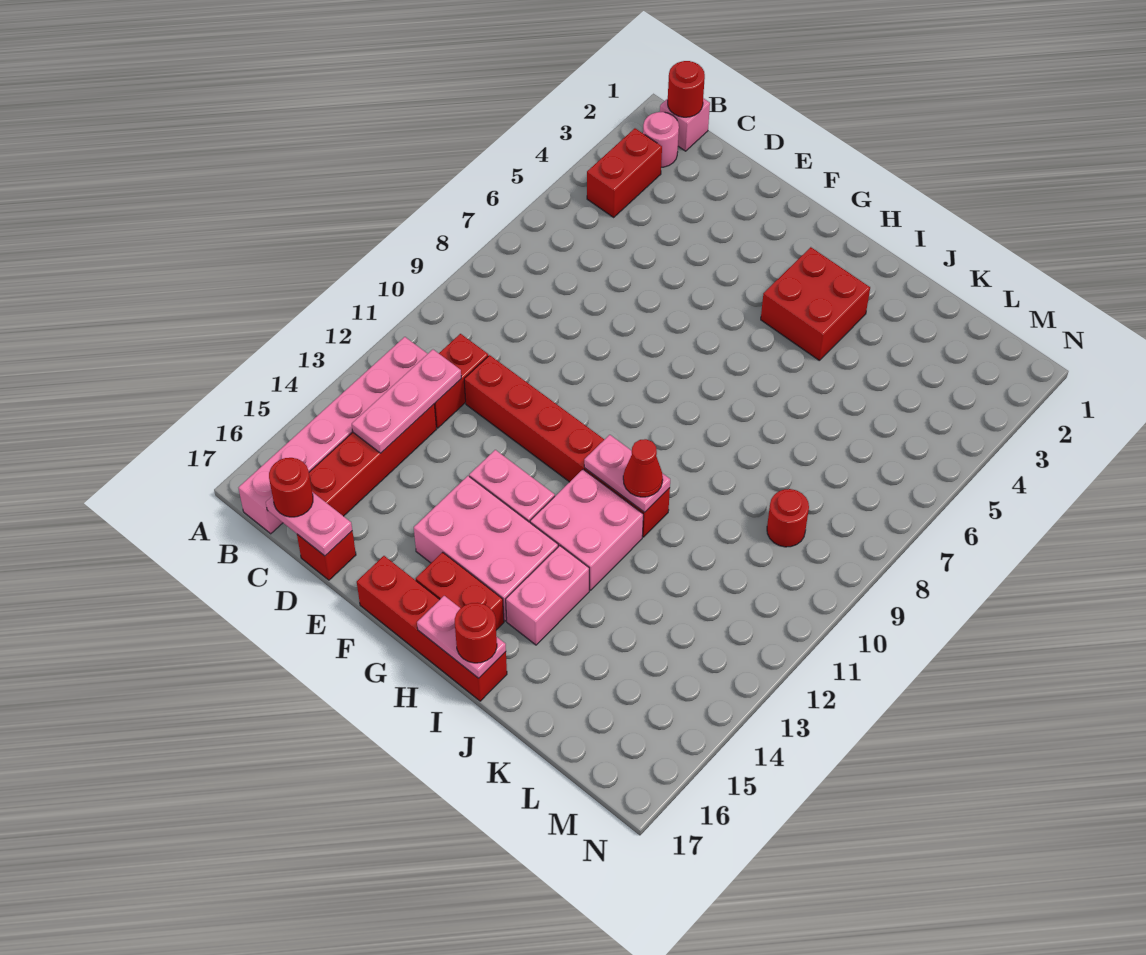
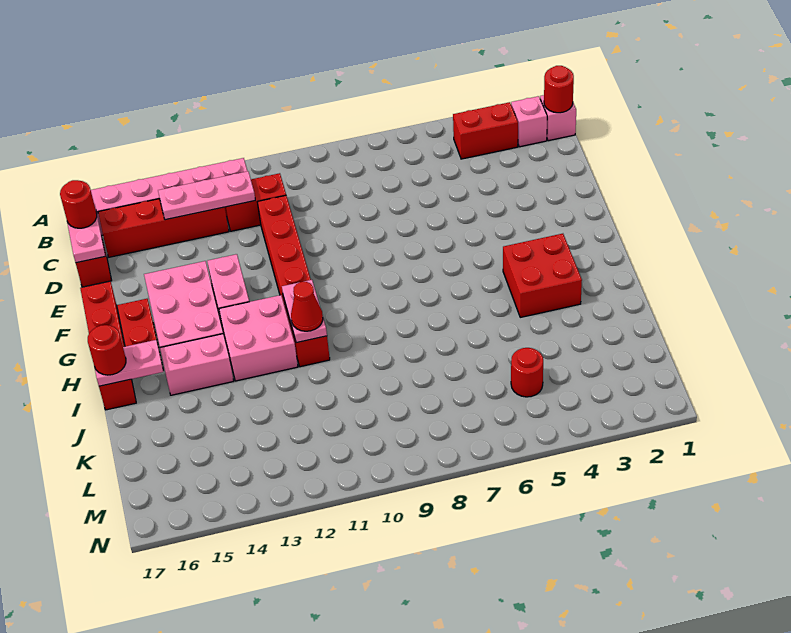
pink 1x1 round brick [643,112,679,167] -> pink 1x1 brick [511,96,547,147]
pink 1x2 plate [417,596,506,678] -> pink 1x2 plate turned to [95,340,163,386]
red 1x1 round brick [767,489,809,547] -> red 1x1 round brick moved to [511,348,543,397]

